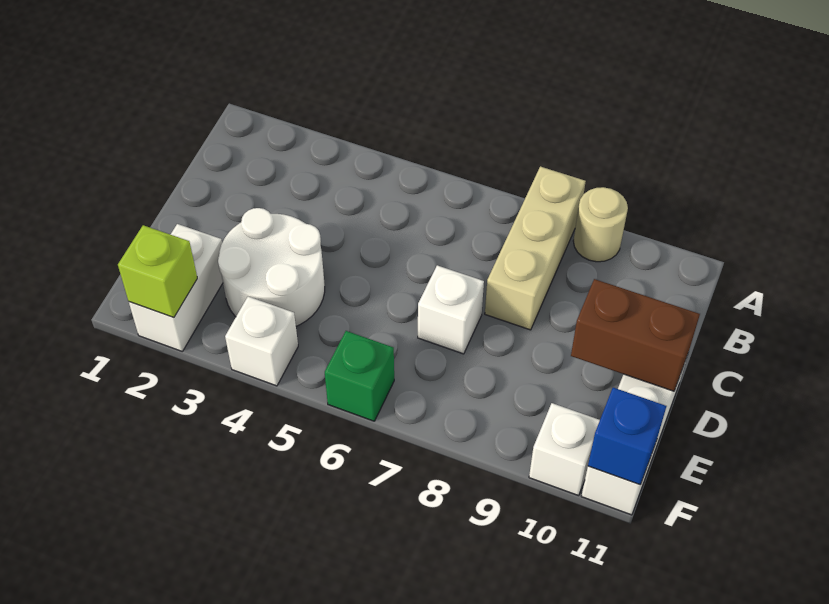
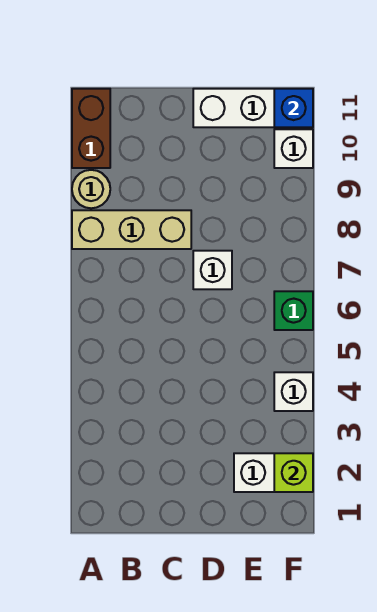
white 2x2 round brick [218,208,325,326] -> none
brown 1x2 brick [571,279,700,391] -> brown 1x2 brick moved to [72,89,110,168]

